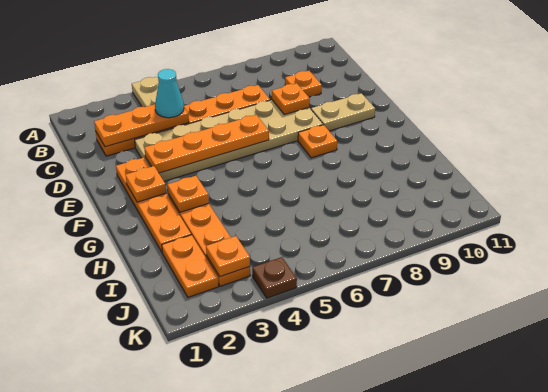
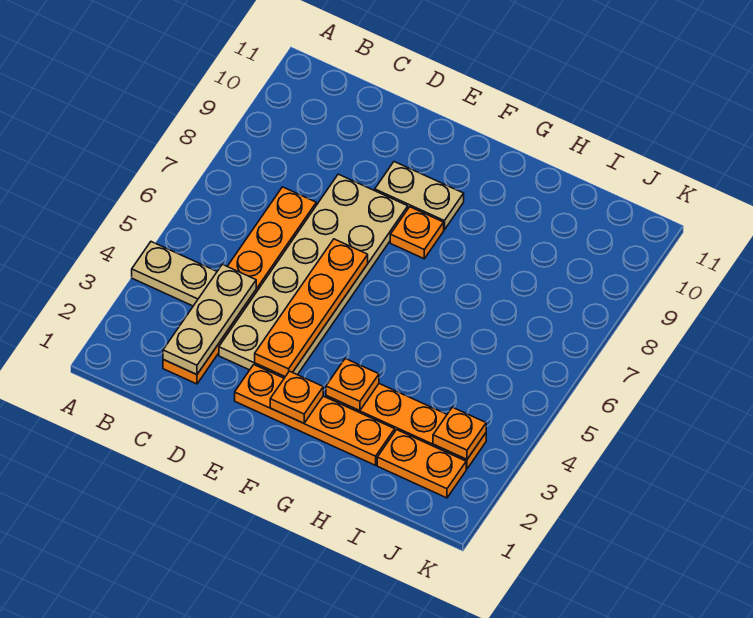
orange 1x3 plate [94,104,189,147] -> tan 1x3 plate [163,264,256,375]
cyan 1x1 cone [155,69,184,118] -> none
orange 1x1 plate [285,71,322,97] -> none
orange 1x1 plate [272,83,310,115] -> none
tan 1x2 plate [311,93,375,131] -> tan 1x2 plate turned to [375,162,464,230]
brown 1x1 plate [252,257,297,298] -> none

